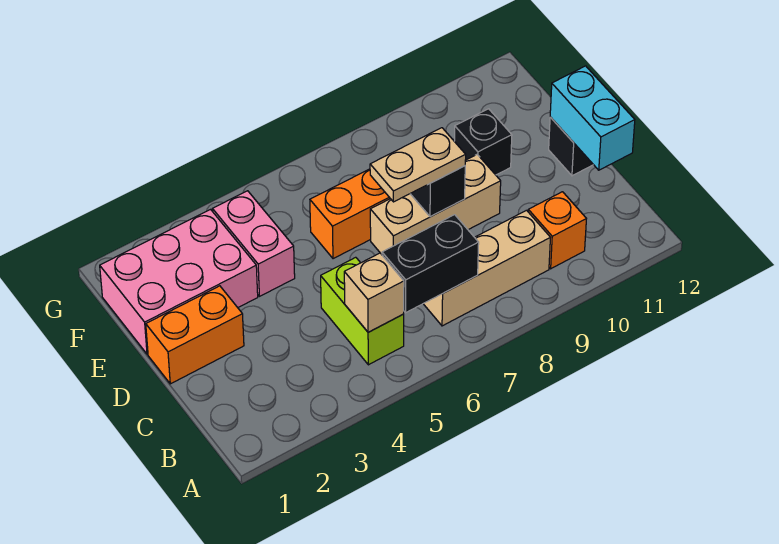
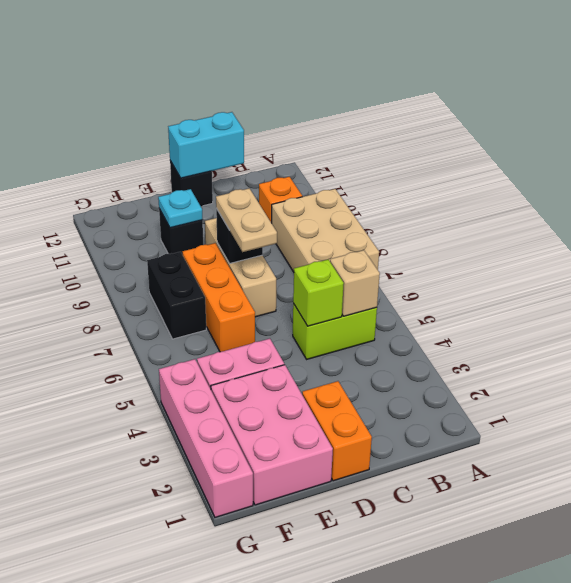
black 1x2 brick [382,215,479,313] -> black 1x2 brick moved to [147,252,206,339]
tan 1x3 brick [423,210,550,326] -> tan 2x3 brick [272,189,379,272]
none -> lime 1x1 brick [293,259,344,326]
none -> cyan 1x1 plate [158,189,203,228]
none -> pink 1x4 brick [159,359,253,517]

